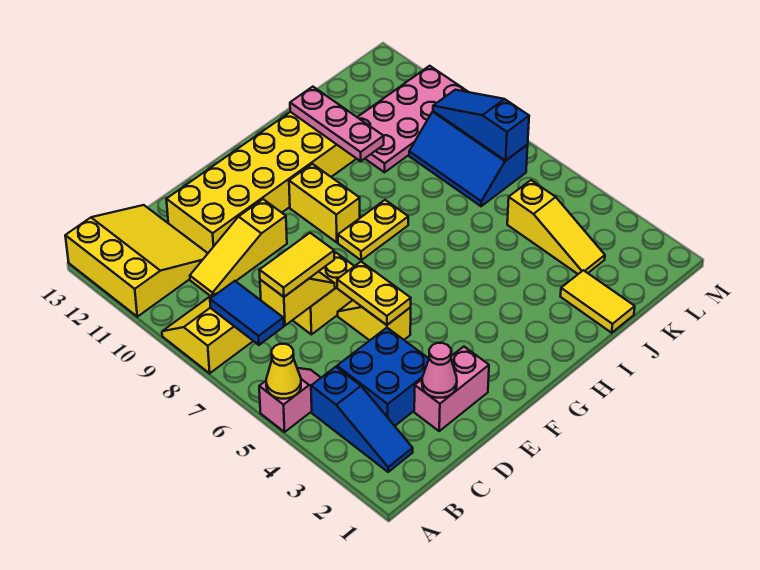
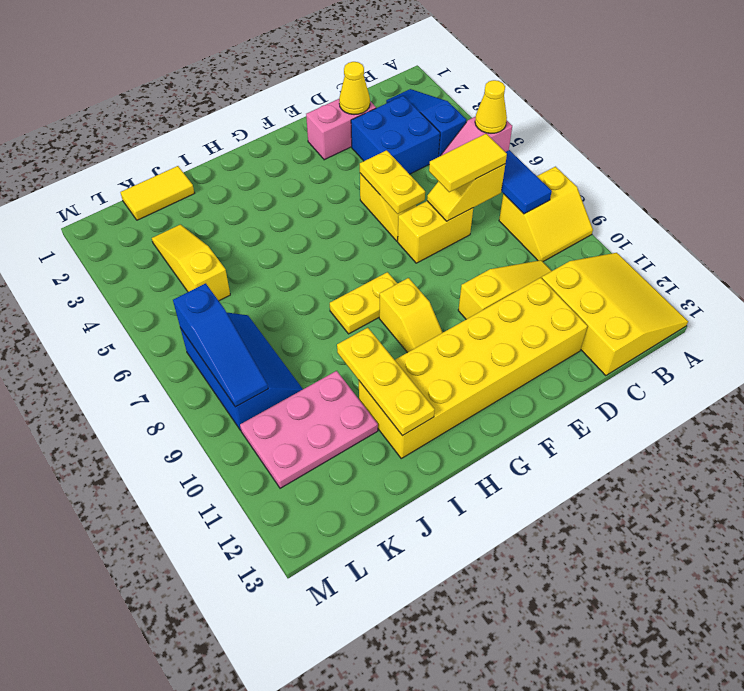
yellow 3x3 slope [65,205,208,317] -> yellow 3x3 slope turned to [542,253,688,376]
pink 1x1 cone [422,343,457,398] -> yellow 1x1 cone [339,62,370,115]
yellow 1x2 brick [289,164,360,242] -> yellow 1x2 slope [379,278,443,353]
pink 1x3 plate [290,87,384,161] -> yellow 1x3 plate [337,328,435,436]
yellow 1x2 tile [560,270,635,333] -> yellow 1x2 tile turned to [120,166,194,220]
pink 2x4 plate [357,66,468,172] -> pink 2x3 plate [240,371,378,488]

